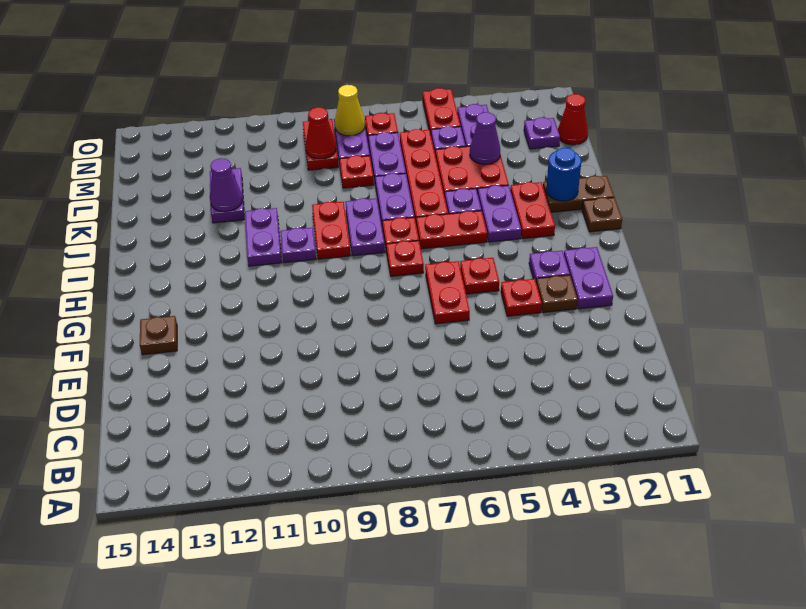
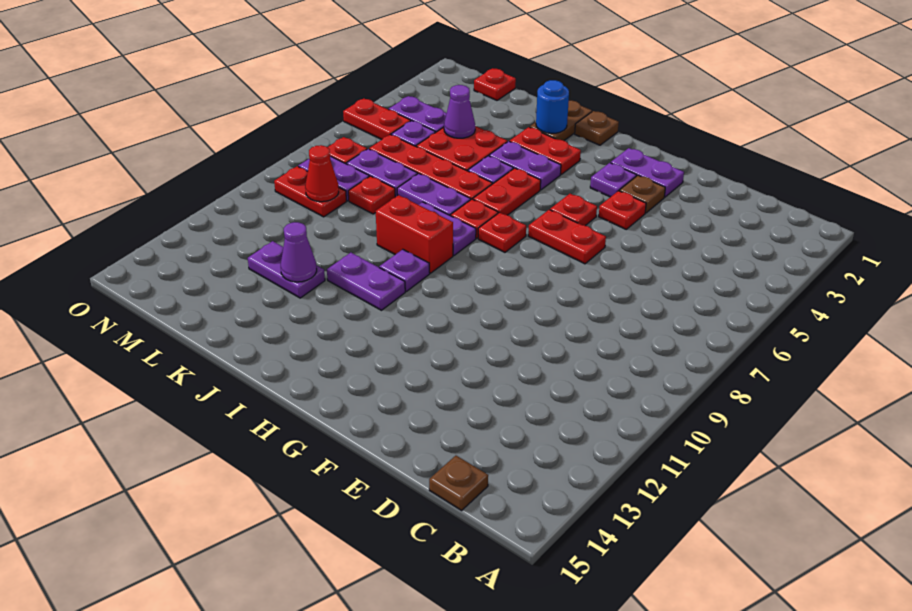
brown 1x1 plate [140,316,177,355] -> brown 1x1 plate moved to [429,456,488,510]
red 1x2 plate [312,202,351,259] -> red 1x2 brick [376,195,453,273]
red 1x1 cone [558,94,588,145] -> red 1x1 plate [474,68,516,100]
purple 1x1 plate [524,117,560,149] -> none
yellow 1x1 cone [335,85,365,136] -> none

